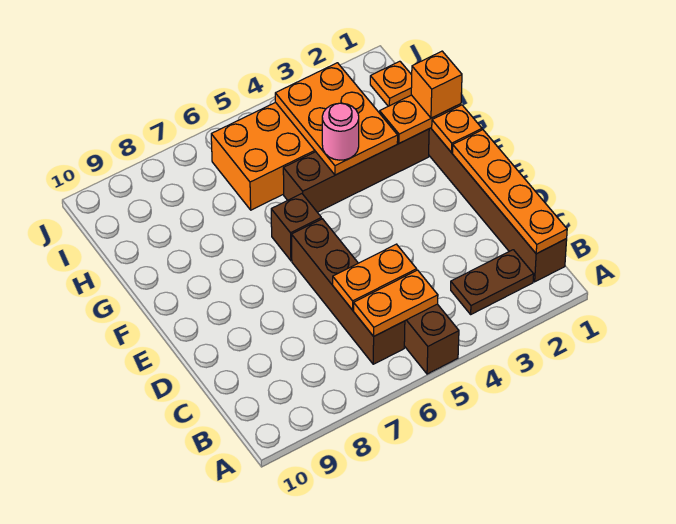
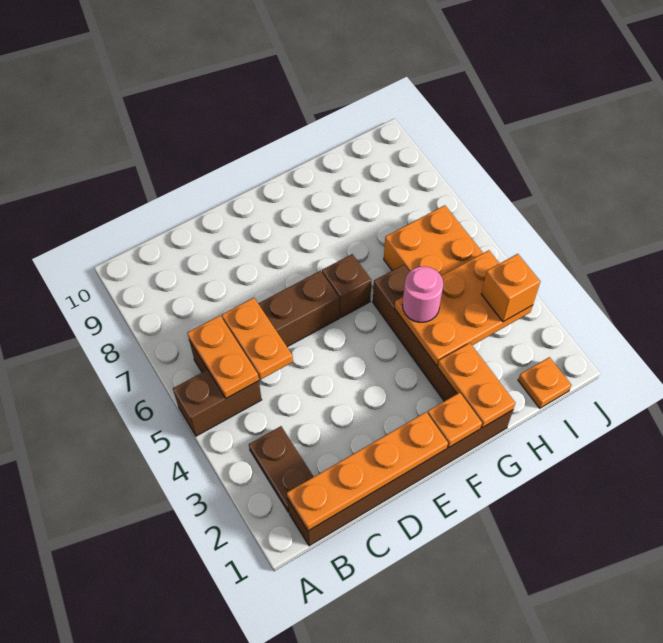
orange 1x1 brick [411,51,462,118] -> orange 1x1 brick moved to [482,254,540,322]

